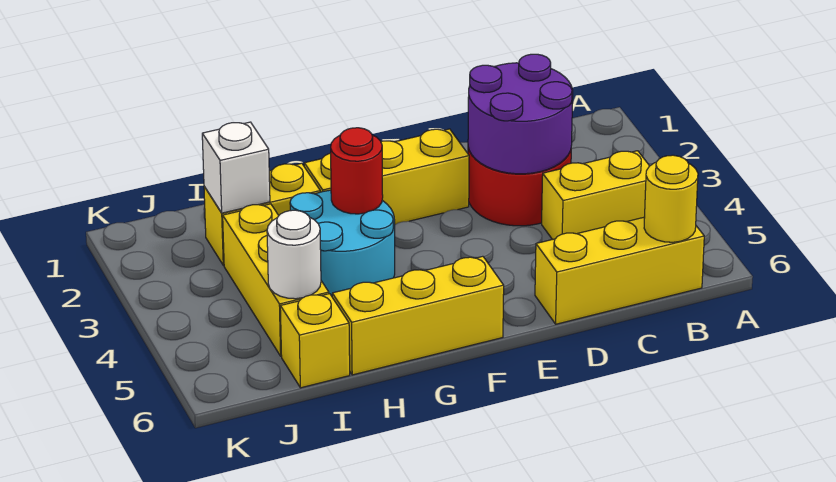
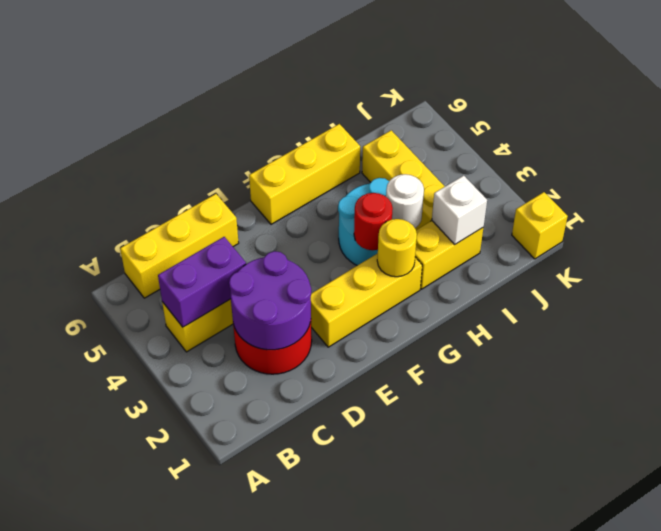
none -> purple 1x2 brick [158,237,246,327]
yellow 1x1 round brick [644,155,698,242] -> yellow 1x1 round brick moved to [377,219,417,277]
white 1x1 round brick [267,210,321,299] -> white 1x1 round brick moved to [386,174,424,228]
yellow 1x1 brick [280,294,350,388] -> yellow 1x1 brick moved to [512,192,568,259]

